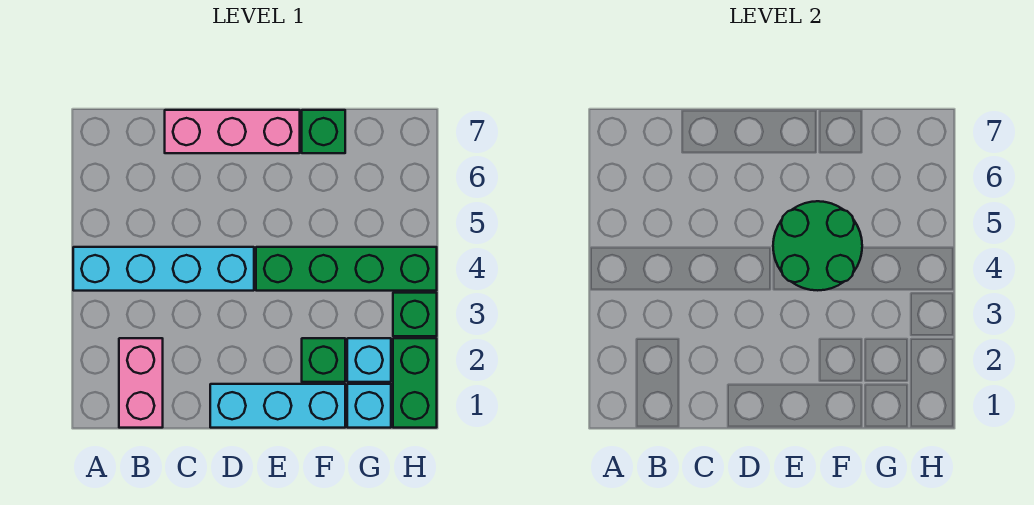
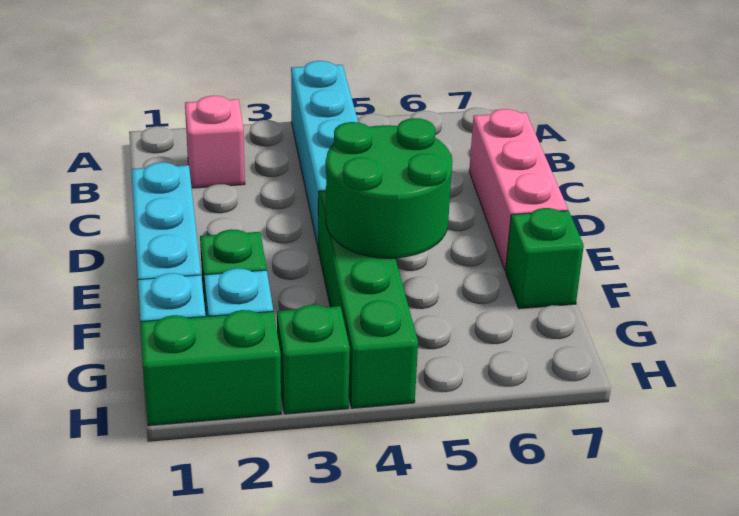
pink 1x2 brick [119,338,163,428] -> pink 1x1 brick [185,96,245,188]

